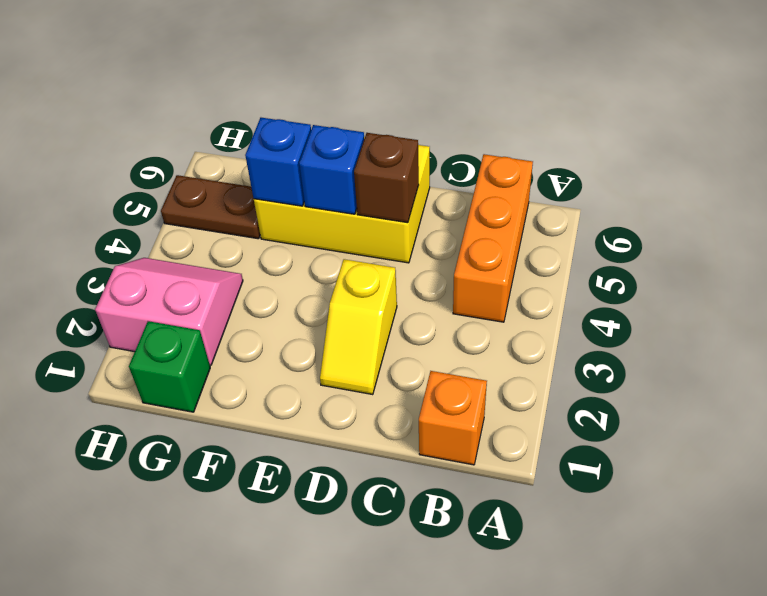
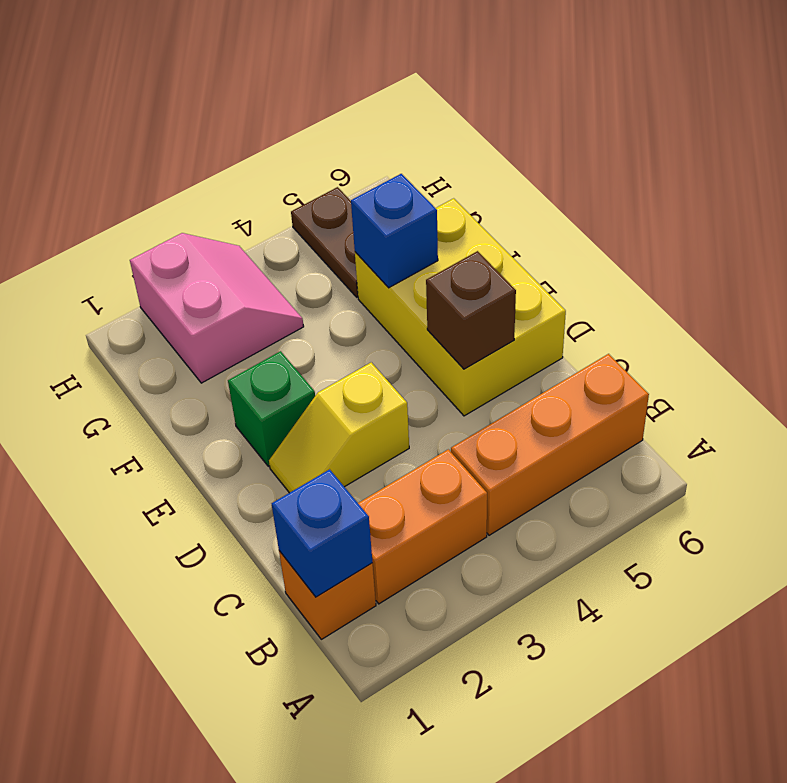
none -> orange 1x2 brick [358,449,487,604]
blue 1x1 brick [299,125,364,214] -> blue 1x1 brick moved to [272,469,373,597]
green 1x1 brick [129,321,210,412] -> green 1x1 brick moved to [228,351,315,466]

